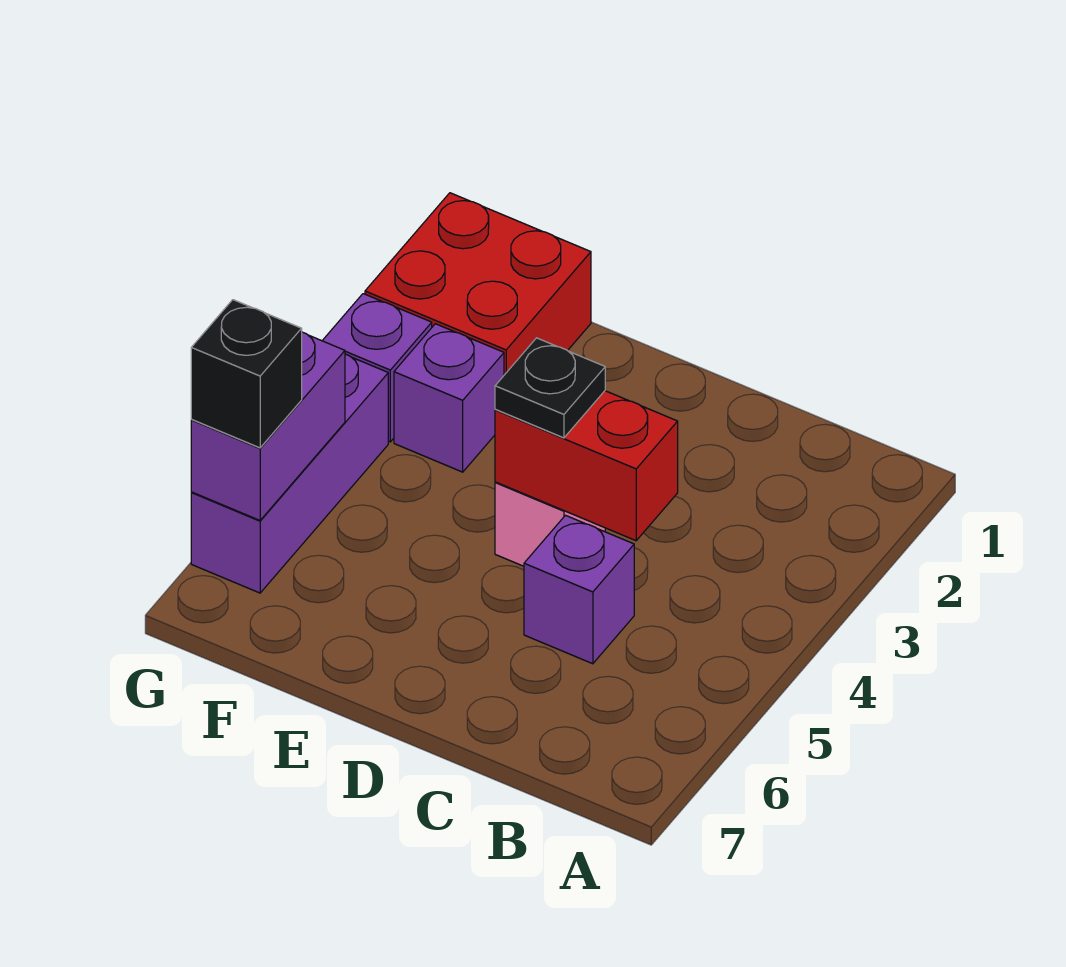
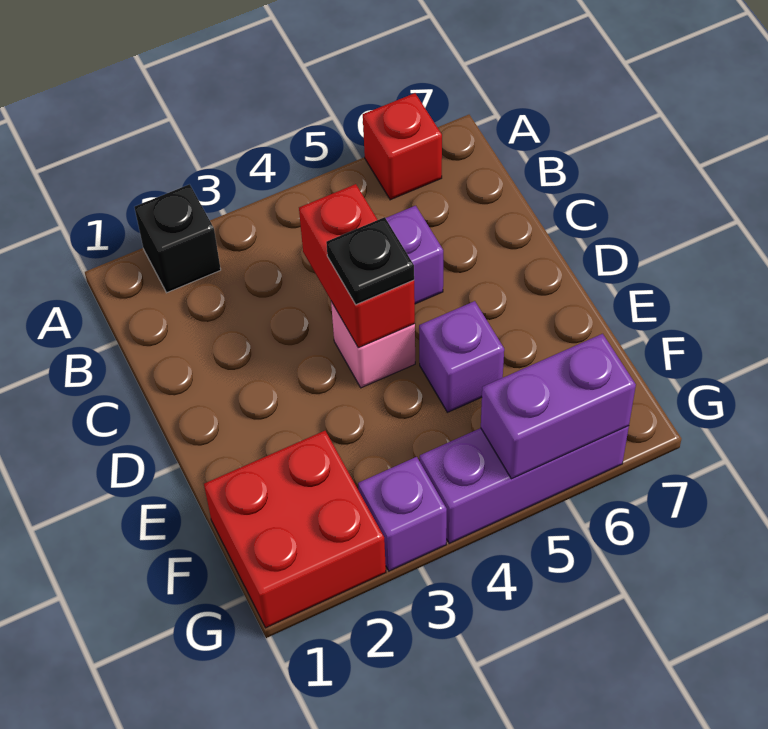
none -> red 1x1 brick [363,93,442,200]
purple 1x1 brick [394,324,504,472] -> purple 1x1 brick moved to [419,301,504,412]
black 1x1 brick [191,300,302,448] -> black 1x1 brick moved to [135,184,221,293]

